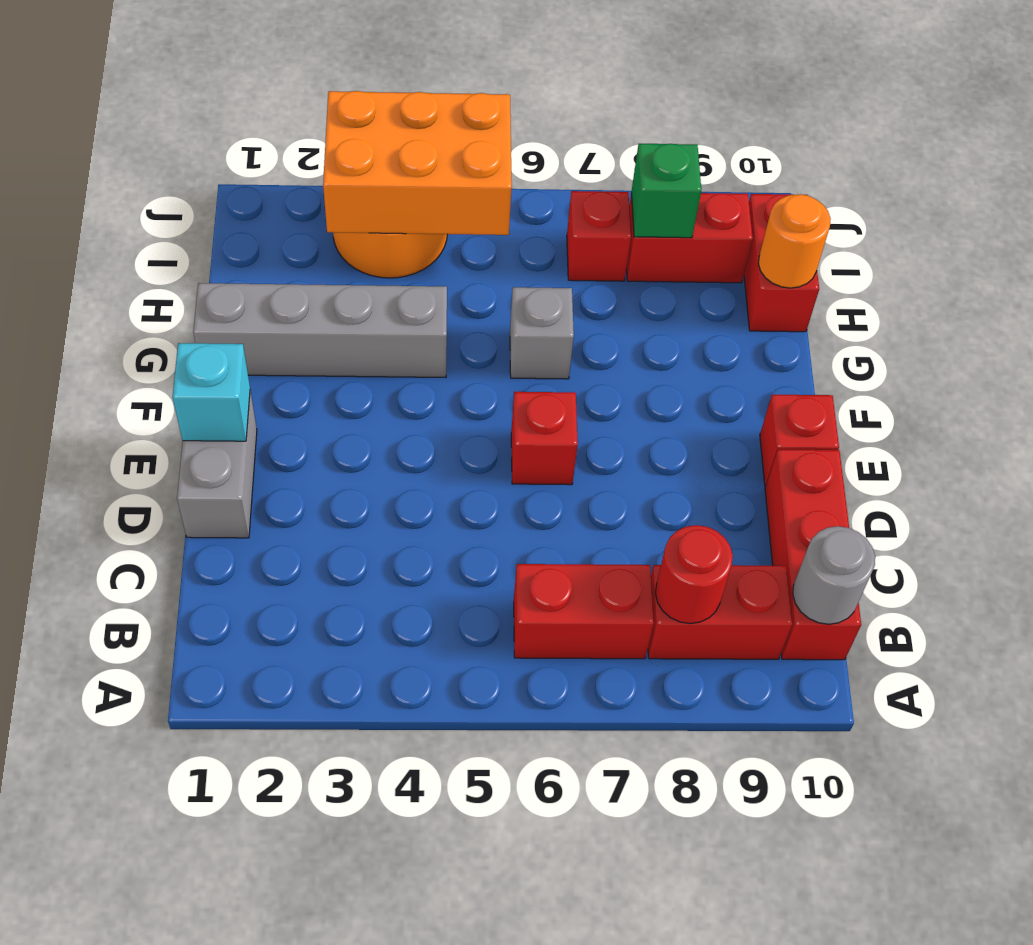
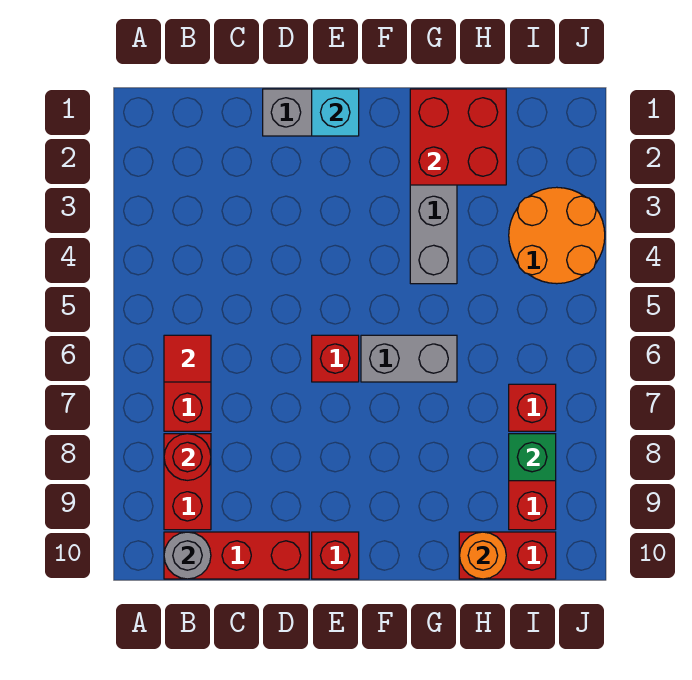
none -> red 1x1 tile [164,335,211,382]
none -> red 2x2 brick [410,89,506,185]
grey 1x1 brick [510,287,574,379] -> grey 1x2 brick [361,335,457,382]
orange 2x3 brick [323,91,512,235] -> none

